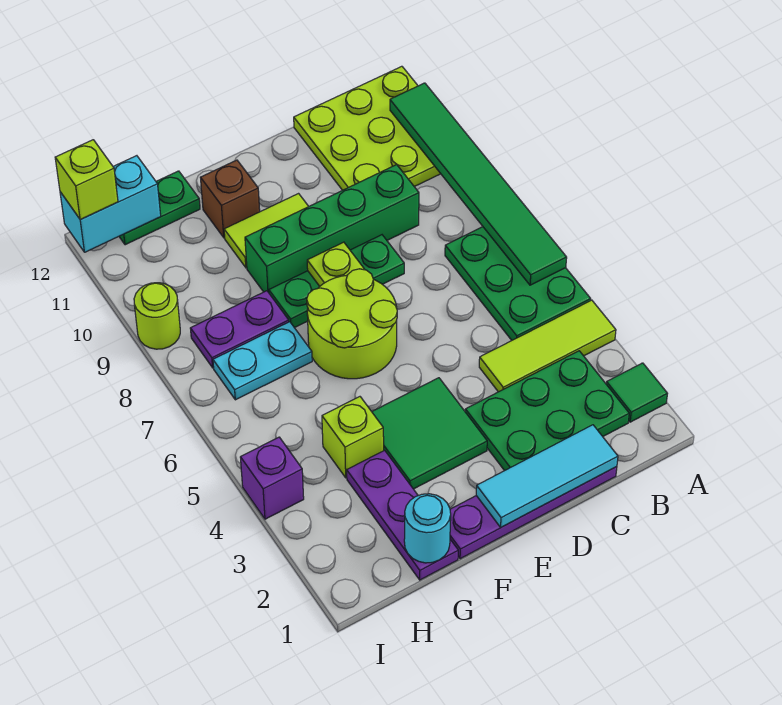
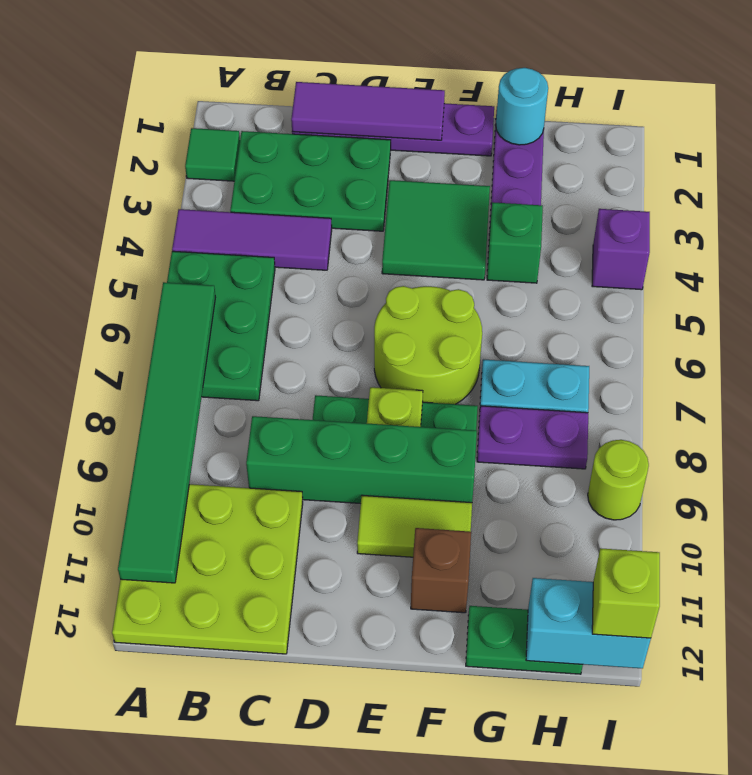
lime 1x3 tile [479,300,616,392] -> purple 1x3 tile [172,209,332,270]
cyan 1x3 tile [476,425,618,527] -> purple 1x3 tile [291,82,445,140]
lime 1x1 brick [322,397,384,478] -> green 1x1 brick [487,202,543,283]

